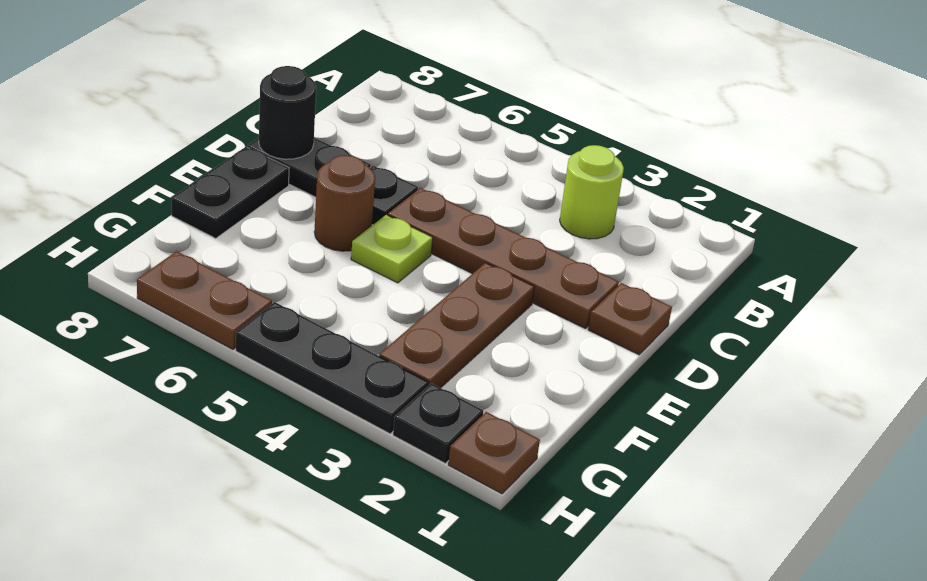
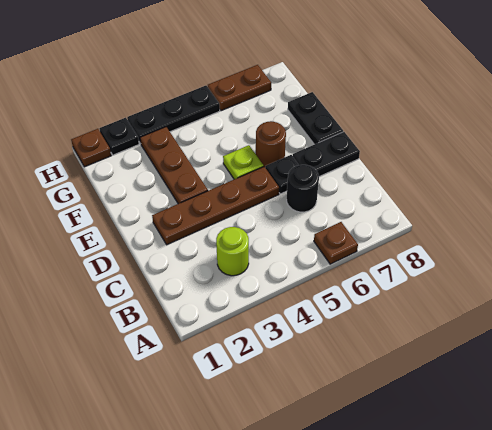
brown 1x1 plate [588,283,672,355] -> brown 1x1 plate moved to [314,222,358,264]
black 1x1 round brick [259,66,316,159] -> black 1x1 round brick moved to [287,165,319,212]

